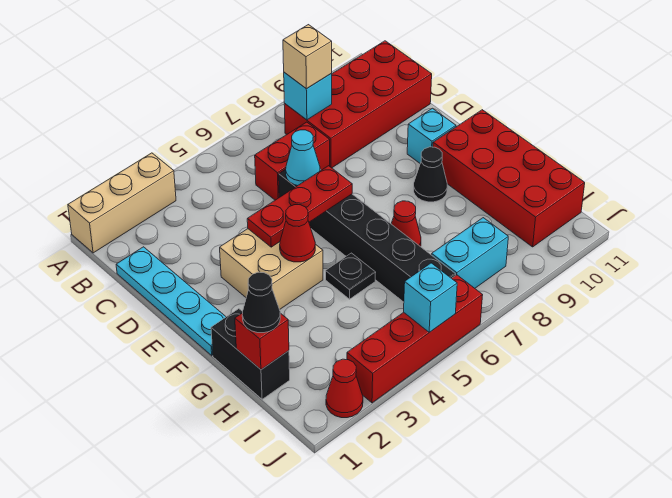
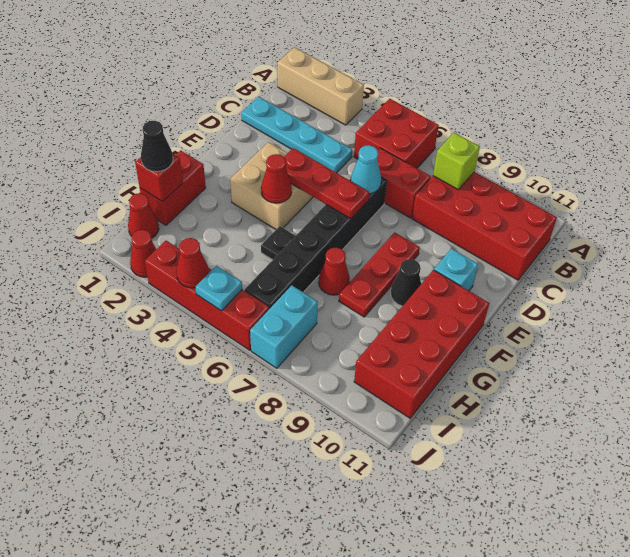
none -> red 2x2 brick [354,99,439,168]
cyan 1x1 brick [284,72,332,120] -> lime 1x1 brick [433,133,480,190]
tan 1x1 brick [283,25,332,89] -> none
cyan 1x4 plate [116,247,226,356] -> cyan 1x4 plate turned to [241,97,352,173]
none -> red 1x3 plate [339,232,420,317]
black 1x2 brick [211,309,290,399] -> red 1x2 brick [140,150,206,225]
none -> red 1x1 cone [128,193,159,238]
cyan 1x2 brick [432,218,508,288] -> cyan 1x2 brick turned to [250,285,318,368]
none -> red 1x1 cone [176,238,209,288]
cyan 1x1 brick [404,263,457,332] -> cyan 1x1 plate [195,266,242,311]

